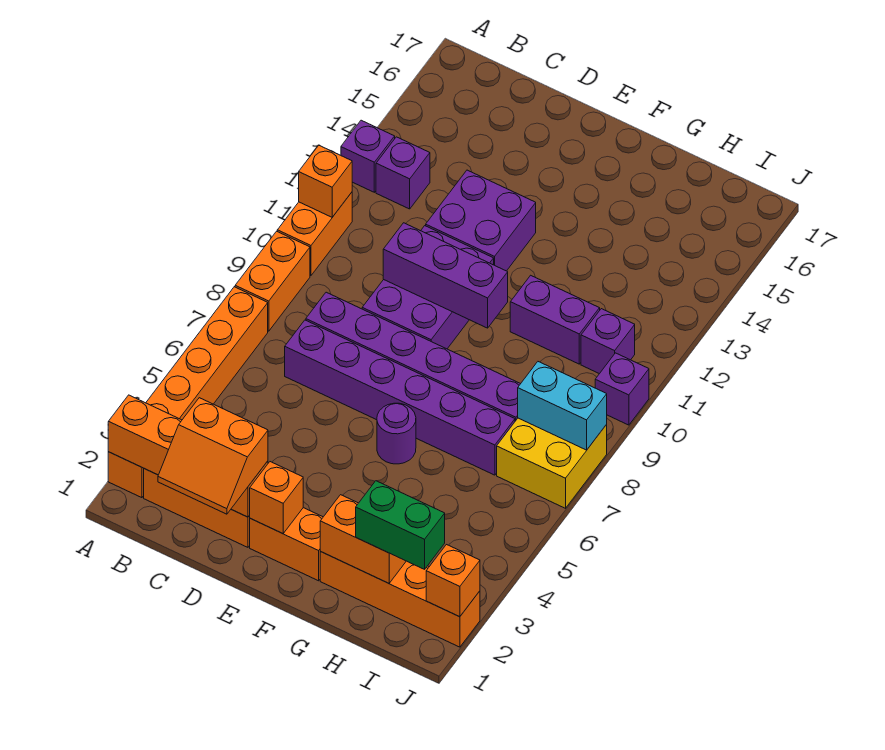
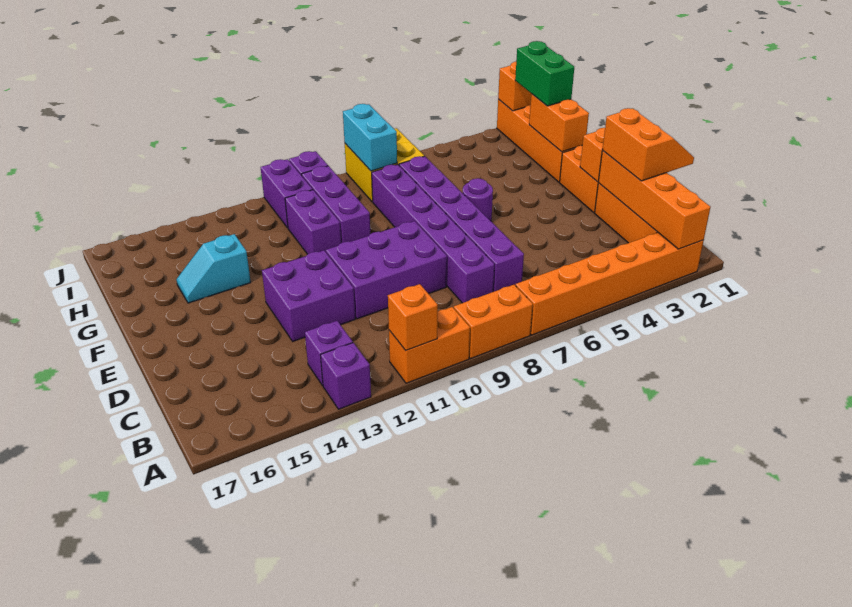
purple 1x3 brick [383,223,508,328] -> purple 1x3 brick moved to [302,166,370,243]
none -> cyan 1x2 slope [176,234,251,303]
purple 1x1 brick [581,309,635,374] -> purple 1x2 brick [261,159,312,228]

